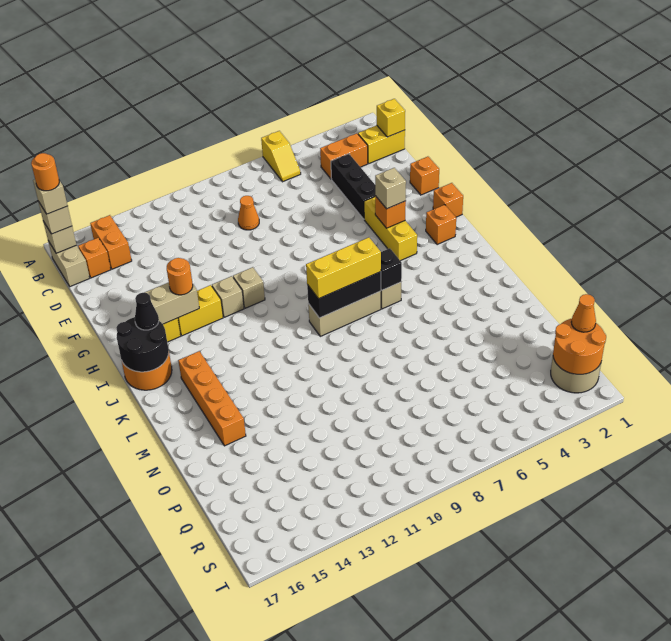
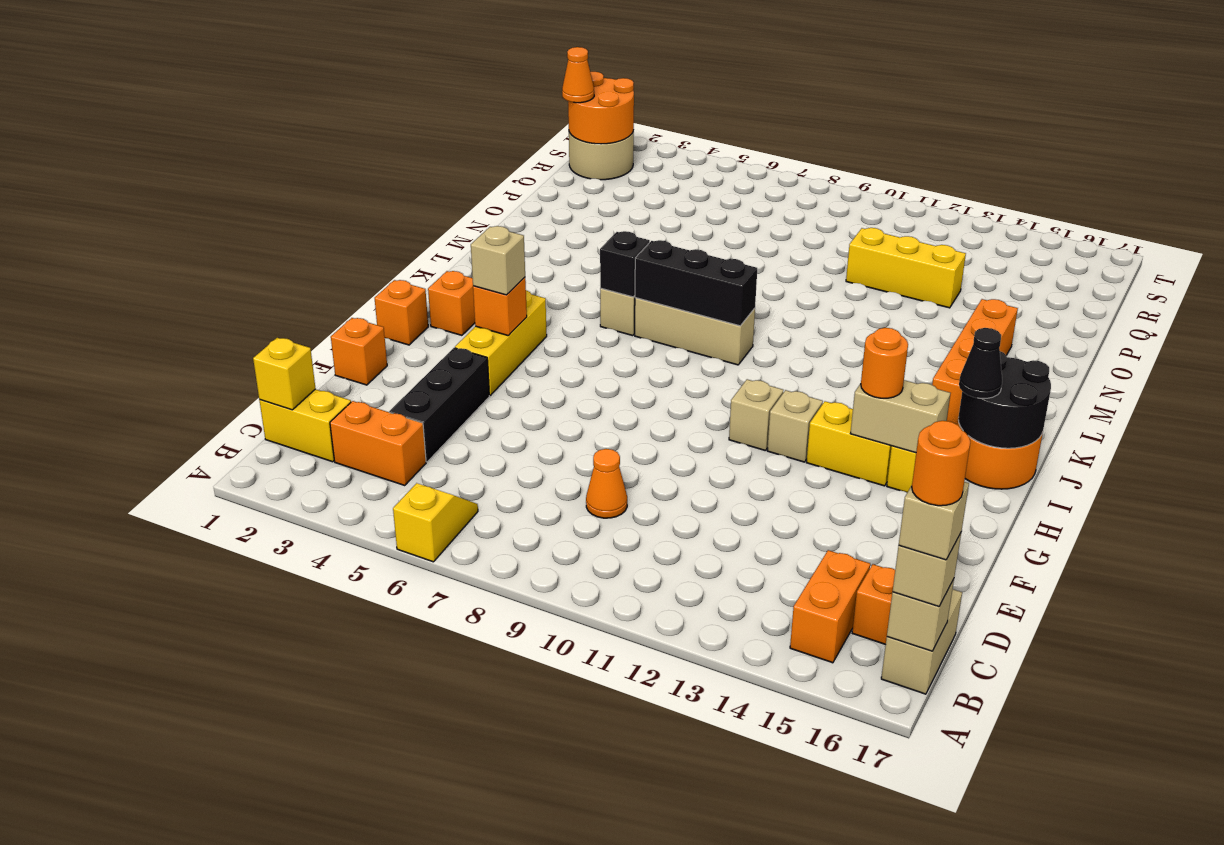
yellow 1x3 brick [306,237,381,299] -> yellow 1x3 brick moved to [846,228,966,308]

